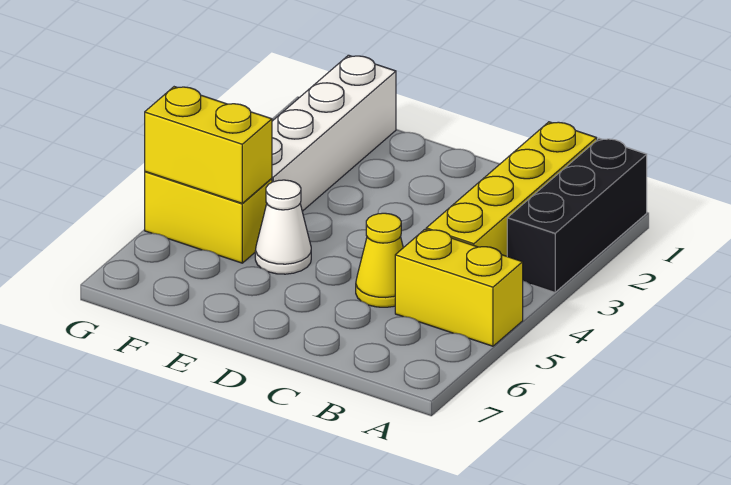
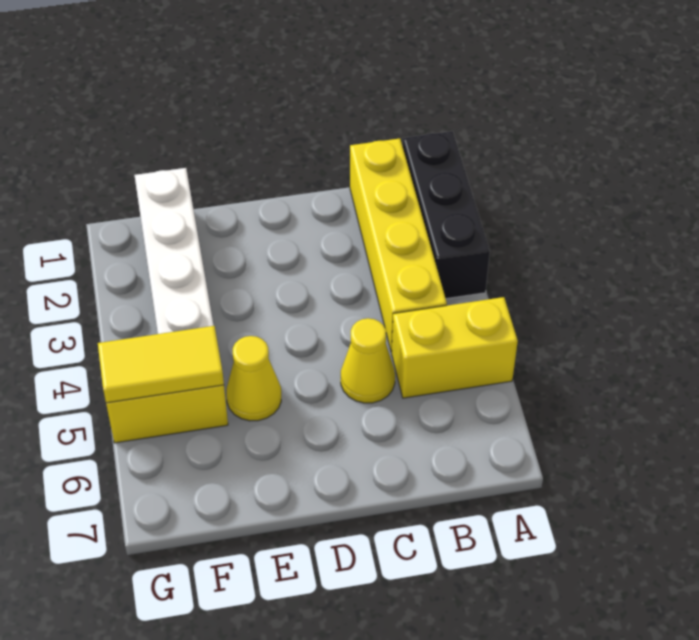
white 1x1 cone [255,180,311,274] -> yellow 1x1 cone [226,336,281,421]
yellow 1x2 brick [145,87,272,203] -> yellow 1x2 tile [98,326,224,403]

